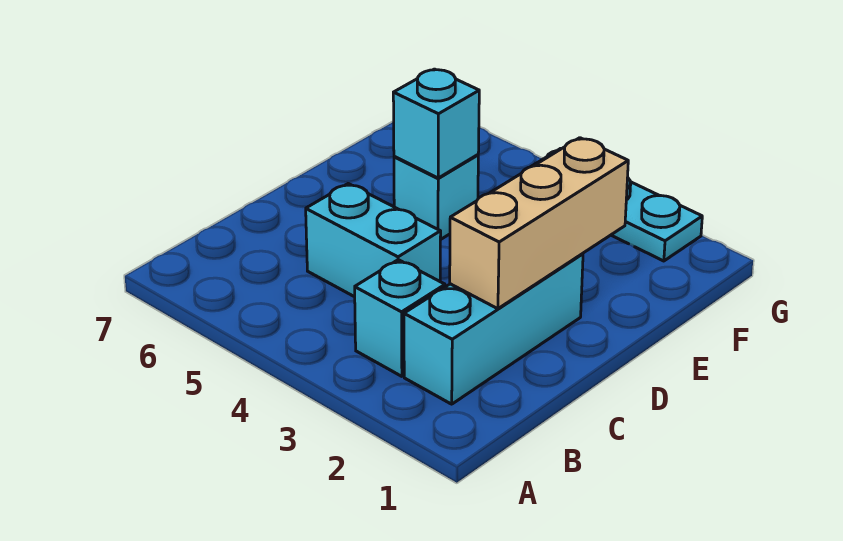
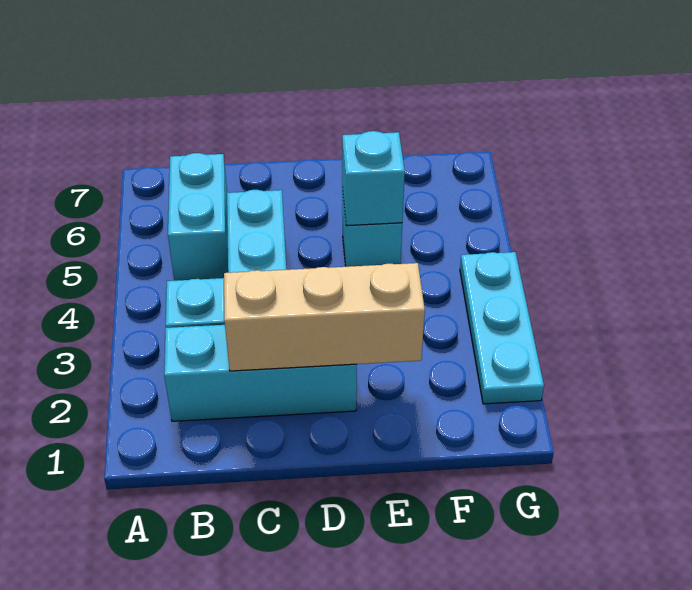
none -> cyan 1x2 brick [168,153,228,281]

